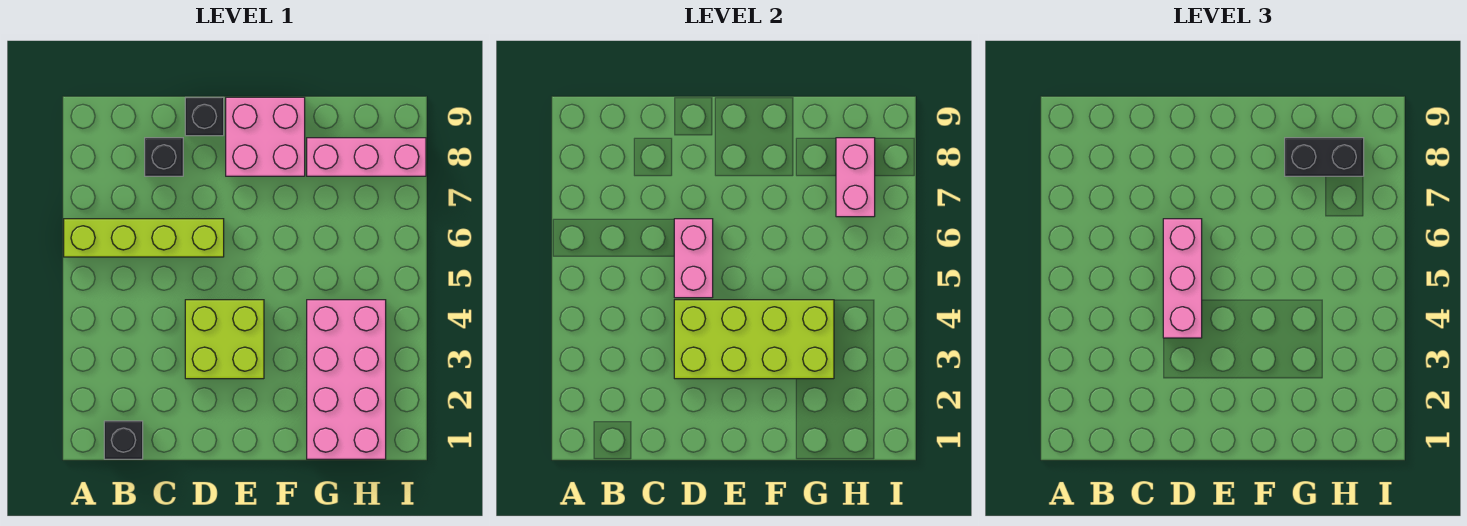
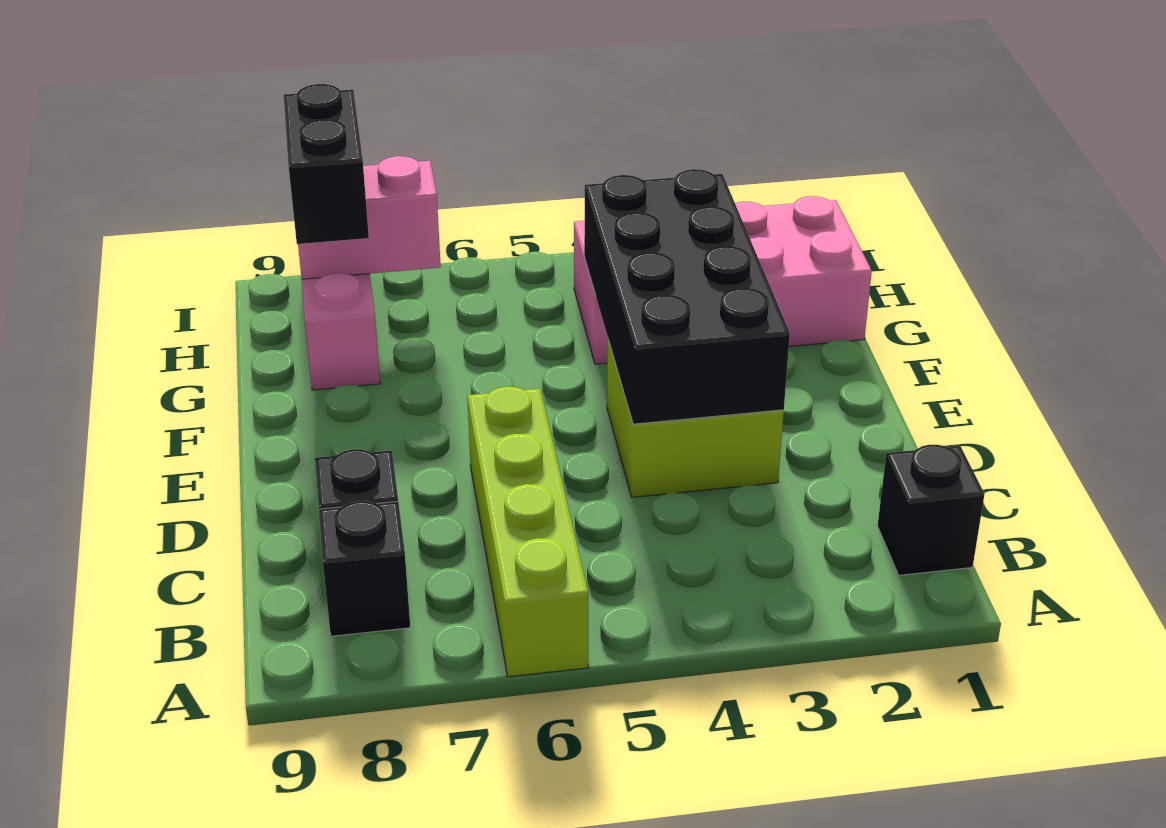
lime 2x4 brick [674,300,834,379] -> black 2x4 brick [584,169,790,424]
pink 1x3 brick [1163,219,1202,338] -> none
pink 1x2 brick [674,219,713,298] -> none
black 1x1 brick [185,97,224,136] -> black 1x1 brick moved to [319,501,410,636]
pink 2x2 brick [226,97,305,176] -> none

